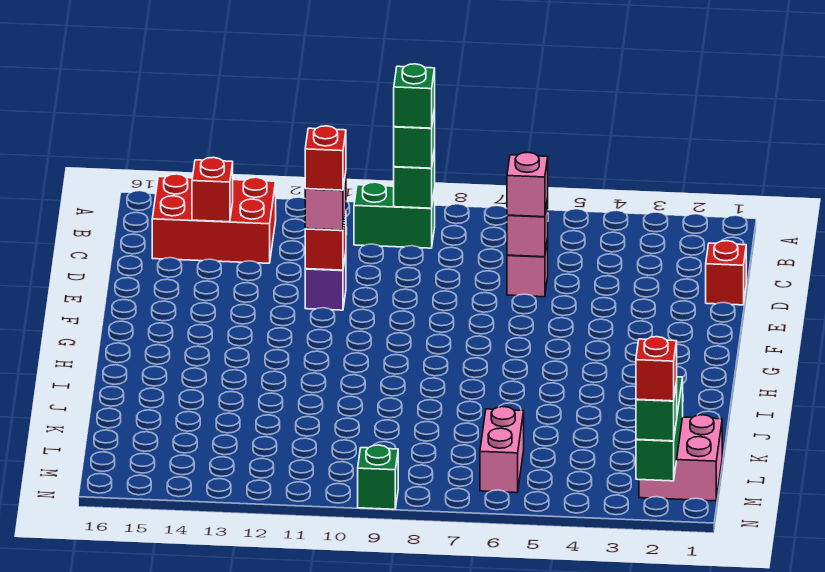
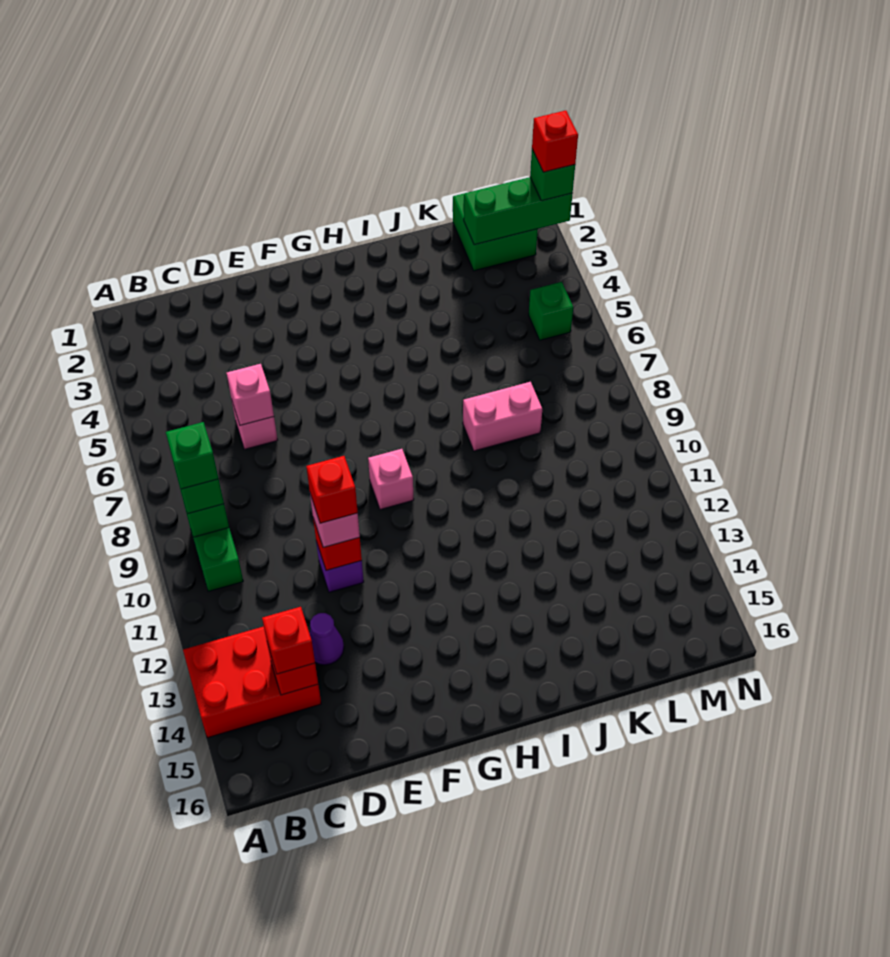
red 2x3 brick [152,174,276,263] -> red 2x3 brick turned to [183,627,321,738]
red 1x1 brick [706,241,746,305] -> red 1x1 brick moved to [262,607,315,674]
pink 1x1 brick [507,152,548,217] -> pink 1x1 brick moved to [368,449,414,510]
none -> purple 1x1 cone [309,613,344,665]
pink 2x2 brick [639,415,722,501] -> green 2x2 brick [453,194,538,271]
pink 1x2 brick [480,407,524,493] -> pink 1x2 brick moved to [463,382,542,451]
green 1x1 brick [358,445,398,509] -> green 1x1 brick moved to [529,282,573,340]

